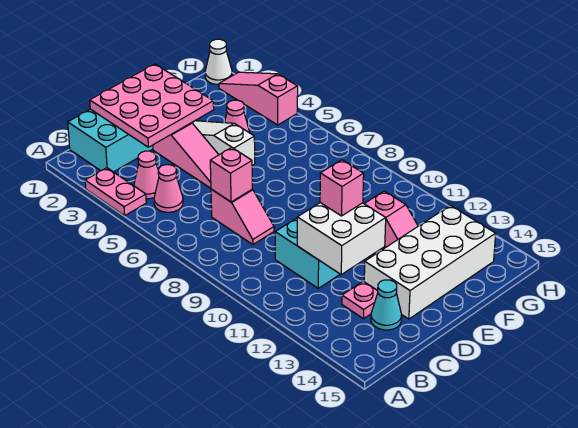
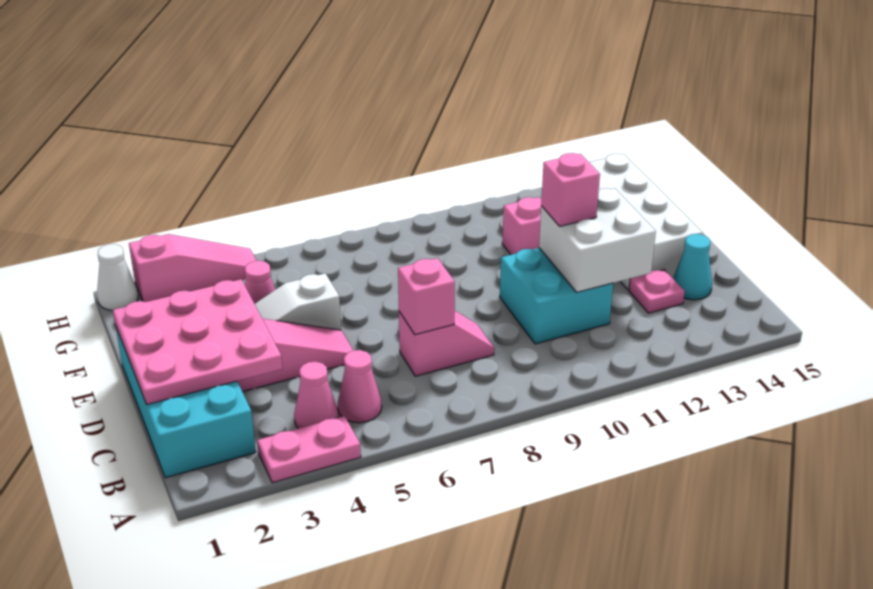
pink 1x3 slope [219,72,298,125] -> pink 1x3 slope turned to [129,234,257,302]

